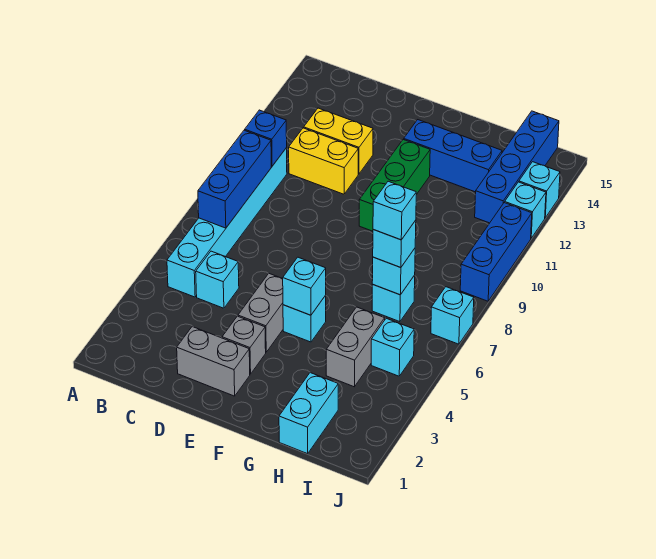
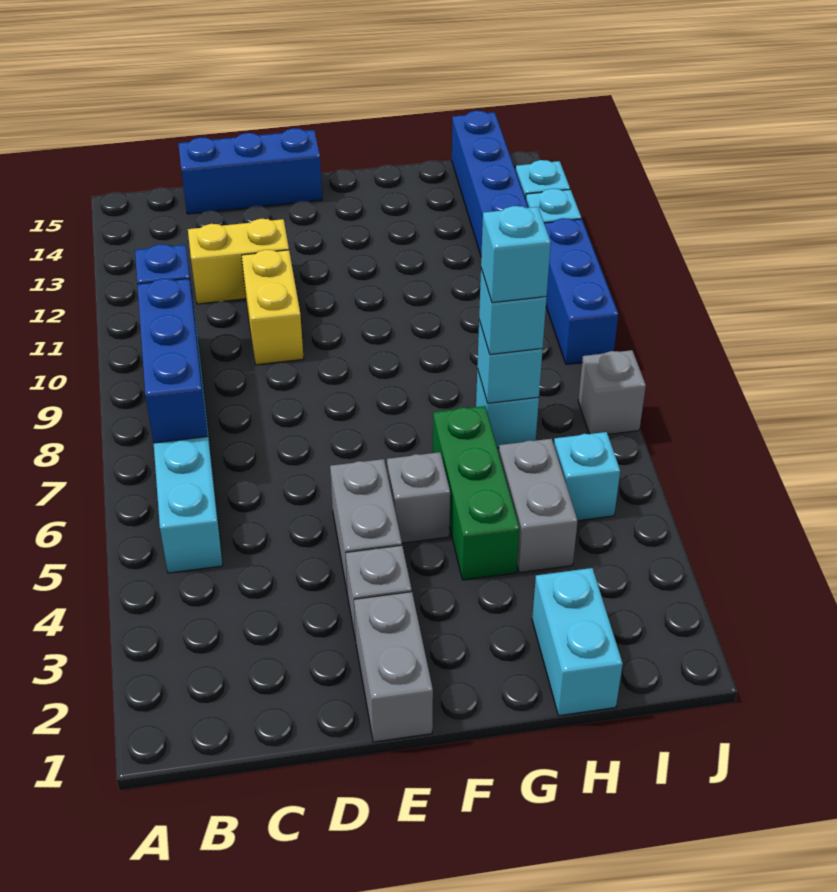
cyan 1x1 brick [196,251,239,308] -> none
yellow 1x2 brick [289,128,358,194] -> yellow 1x2 brick turned to [242,250,304,365]
grey 1x2 brick [177,327,250,396] -> grey 1x2 brick turned to [354,592,433,742]
cyan 1x1 brick [283,295,326,342] -> grey 1x1 brick [387,452,450,543]
cyan 1x1 brick [283,257,326,315] -> none
green 1x3 brick [359,139,430,231] -> green 1x3 brick moved to [433,406,520,580]
blue 1x3 brick [404,120,502,192] -> blue 1x3 brick moved to [178,128,322,214]
cyan 1x1 brick [431,287,474,344] -> grey 1x1 brick [578,350,646,434]

